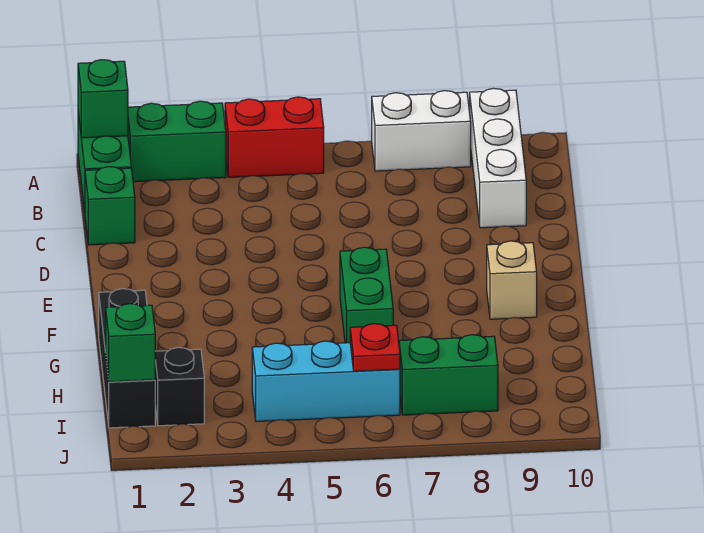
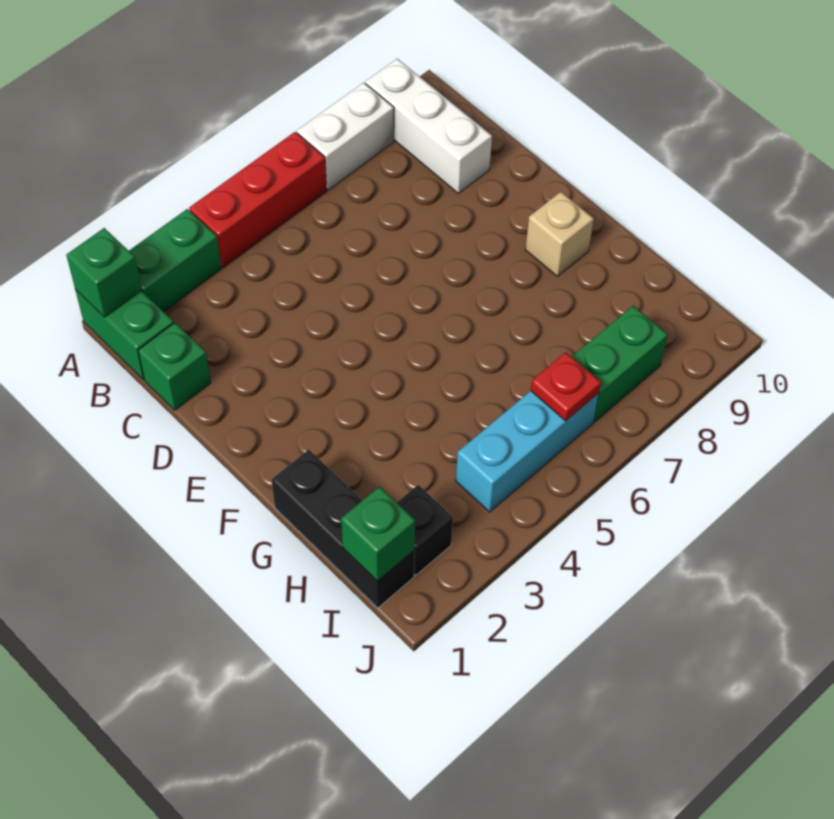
red 1x2 brick [225,97,324,177] -> red 1x3 brick [189,132,327,267]
green 1x2 brick [340,247,393,343] -> none

